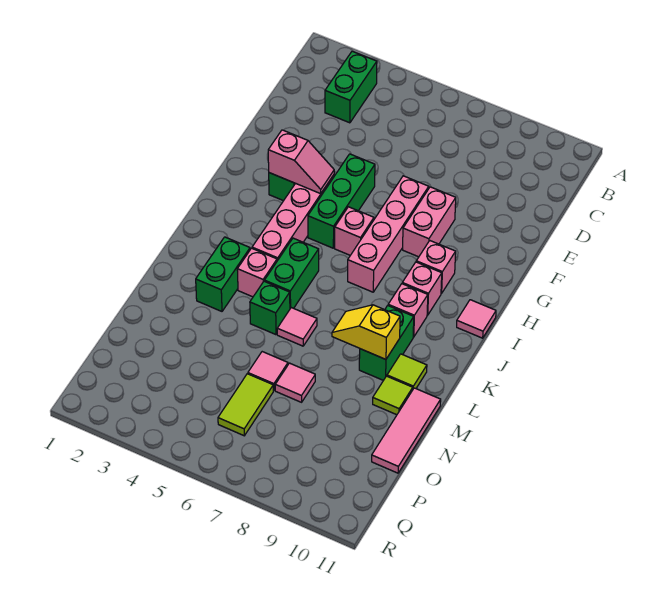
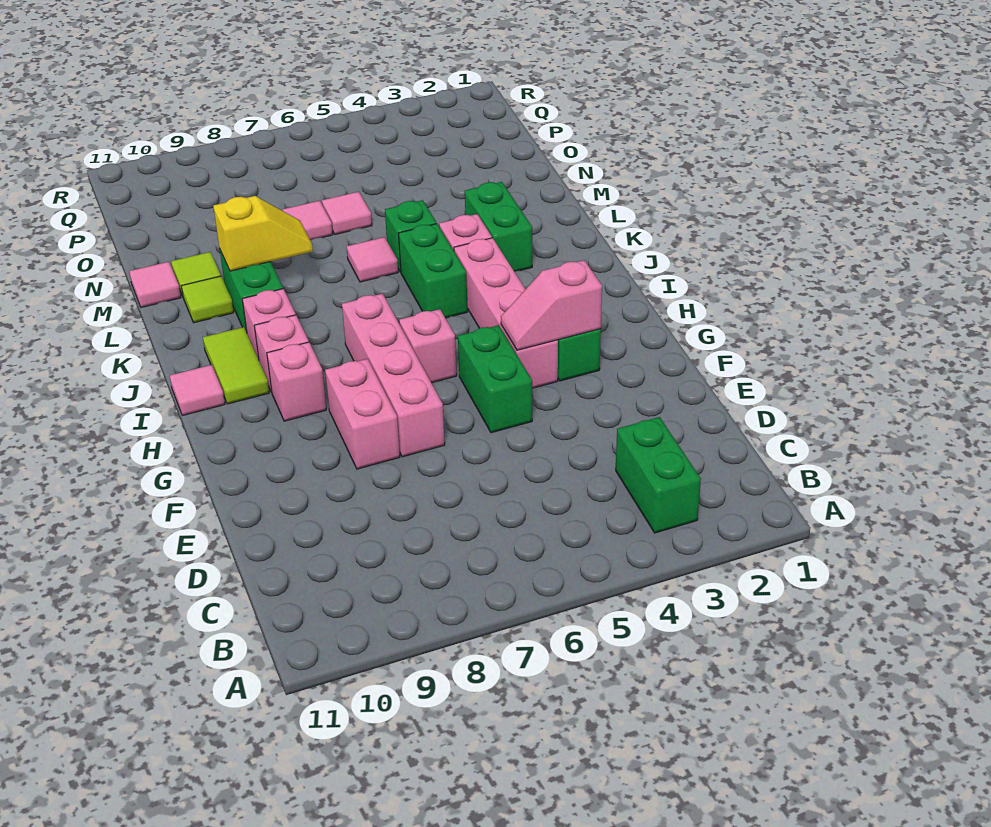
green 1x3 brick [308,154,375,248] -> green 1x2 brick [458,325,532,433]
pink 1x3 tile [372,388,441,473] -> pink 1x1 tile [129,262,181,307]
lime 1x2 tile [218,374,273,436] -> lime 1x2 tile moved to [203,327,269,404]

